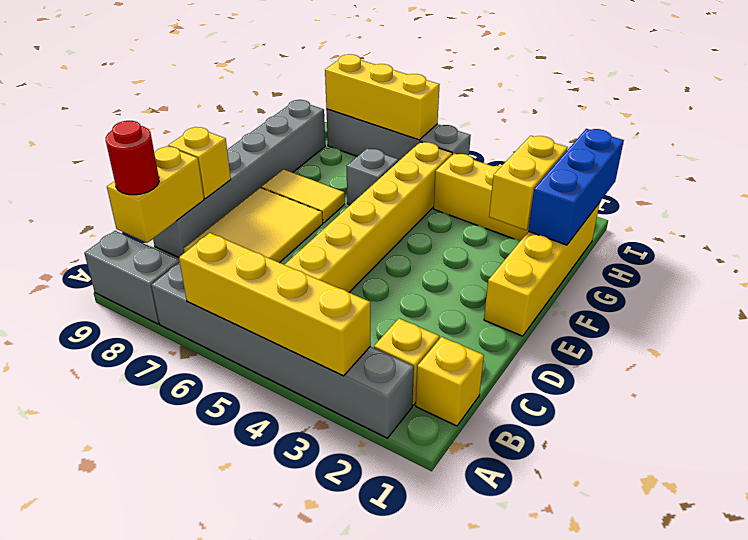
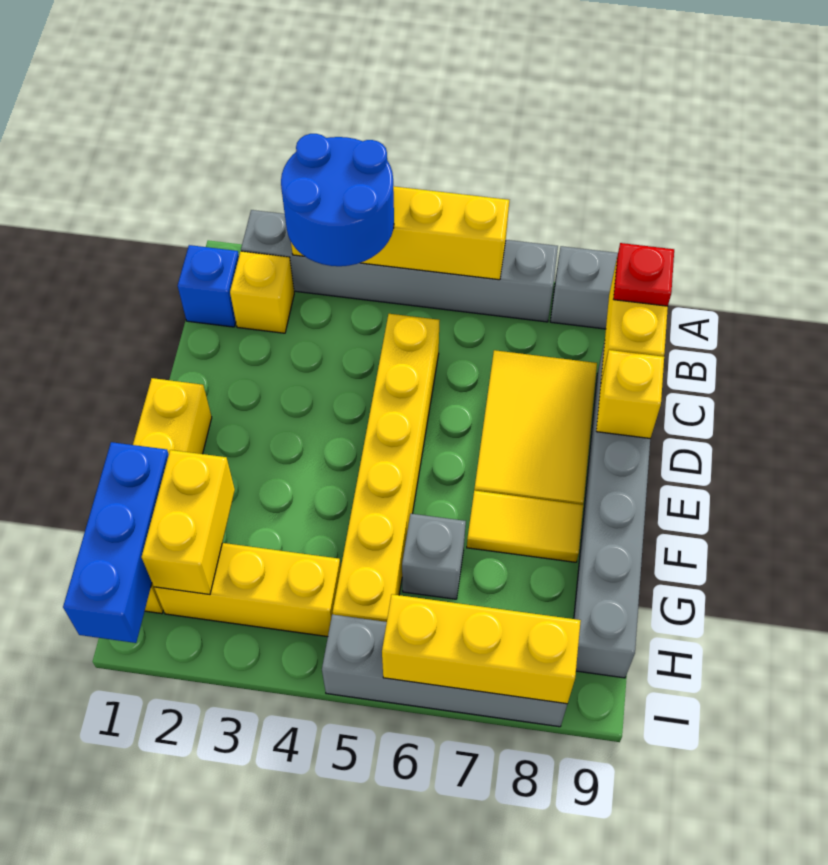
none -> blue 2x2 round brick [281,134,394,266]
yellow 1x1 brick [416,337,484,426] -> blue 1x1 brick [178,245,239,327]
red 1x1 round brick [106,121,159,195] -> red 1x1 plate [613,243,674,306]

